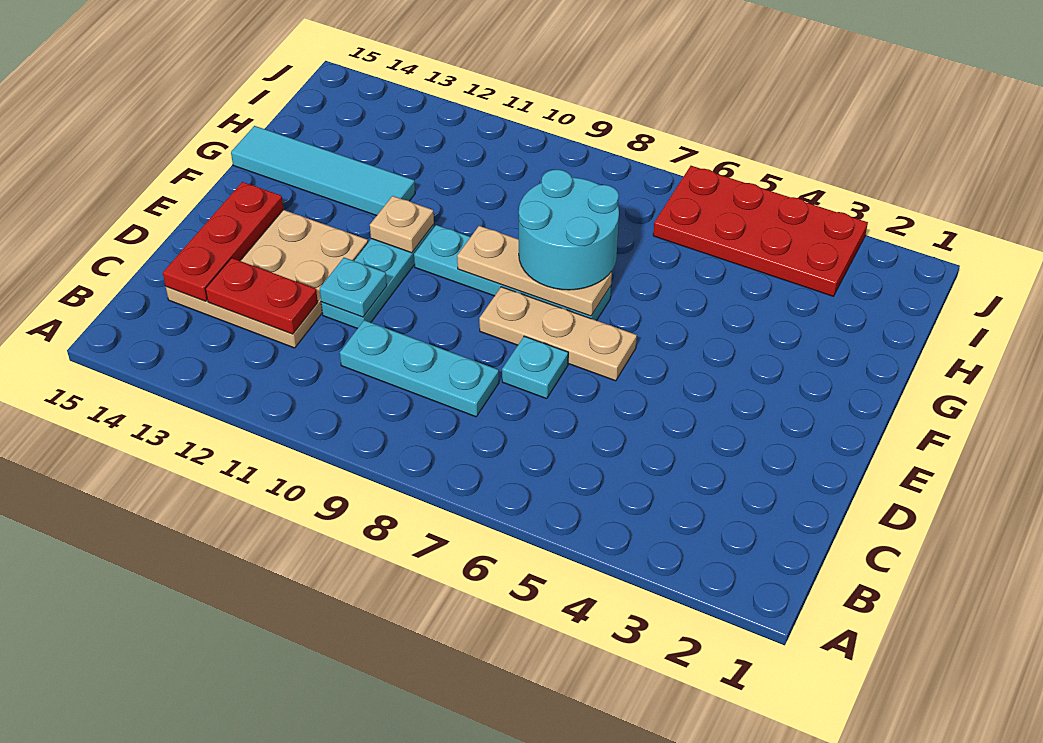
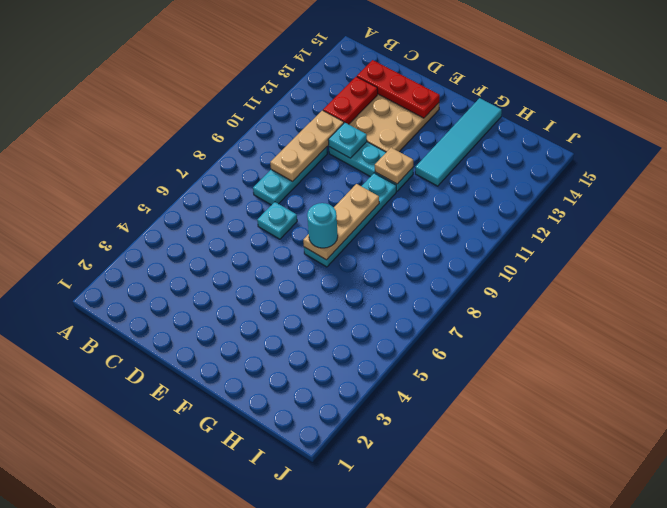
tan 1x3 plate [479,287,637,381] -> tan 1x3 plate moved to [270,110,344,181]
cyan 2x2 round brick [519,170,619,290] -> cyan 1x1 round brick [307,203,338,248]
red 2x4 plate [653,166,868,296] -> none

